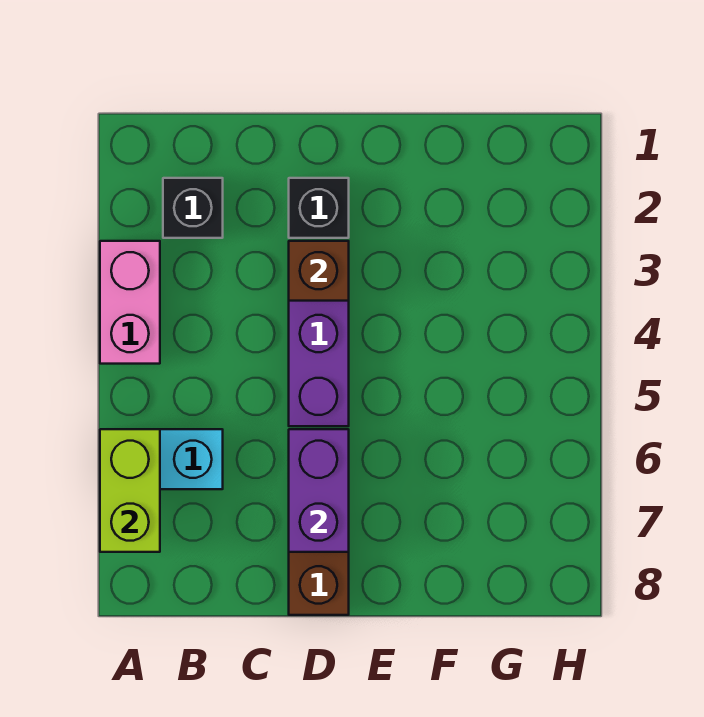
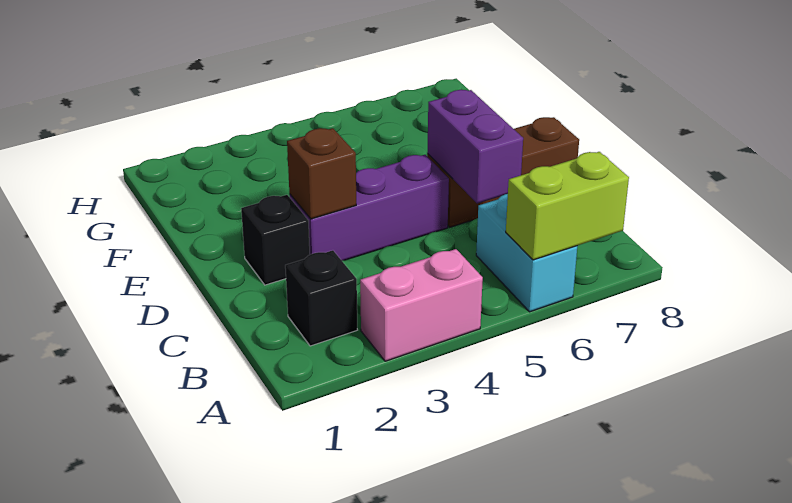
purple 1x2 brick [289,429,349,552] -> purple 1x2 brick turned to [427,90,523,203]

